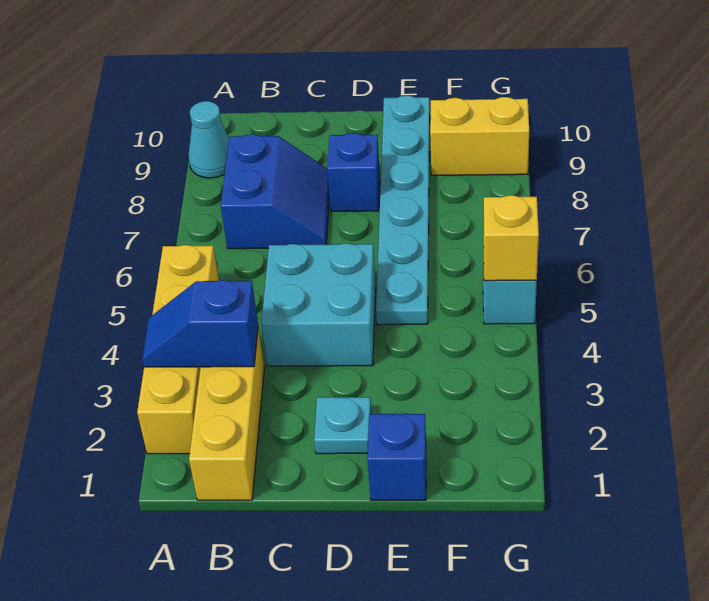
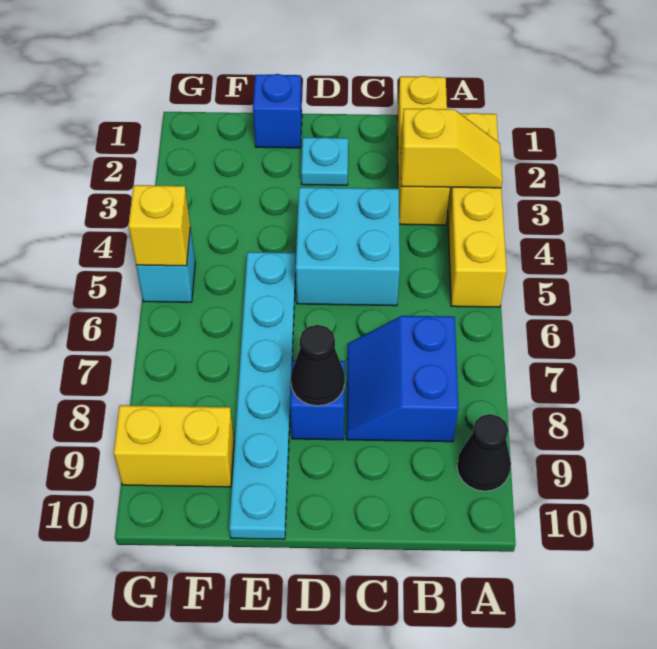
blue 1x2 slope [142,280,258,367] -> yellow 1x2 slope [401,108,502,188]
cyan 1x1 cone [188,101,229,178] -> black 1x1 cone [457,414,511,491]
none -> black 1x1 cone [291,325,345,406]

